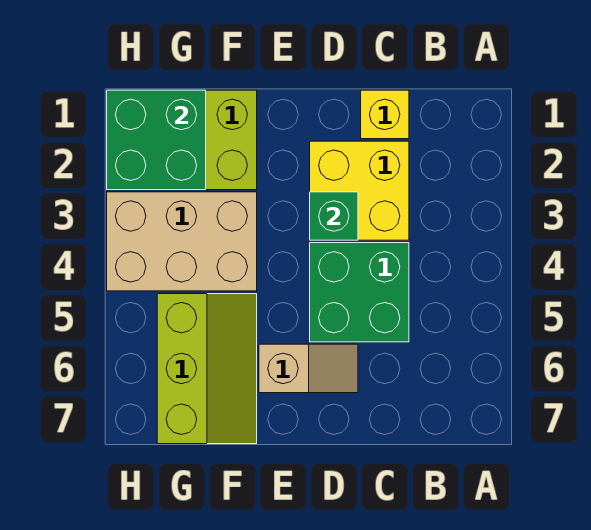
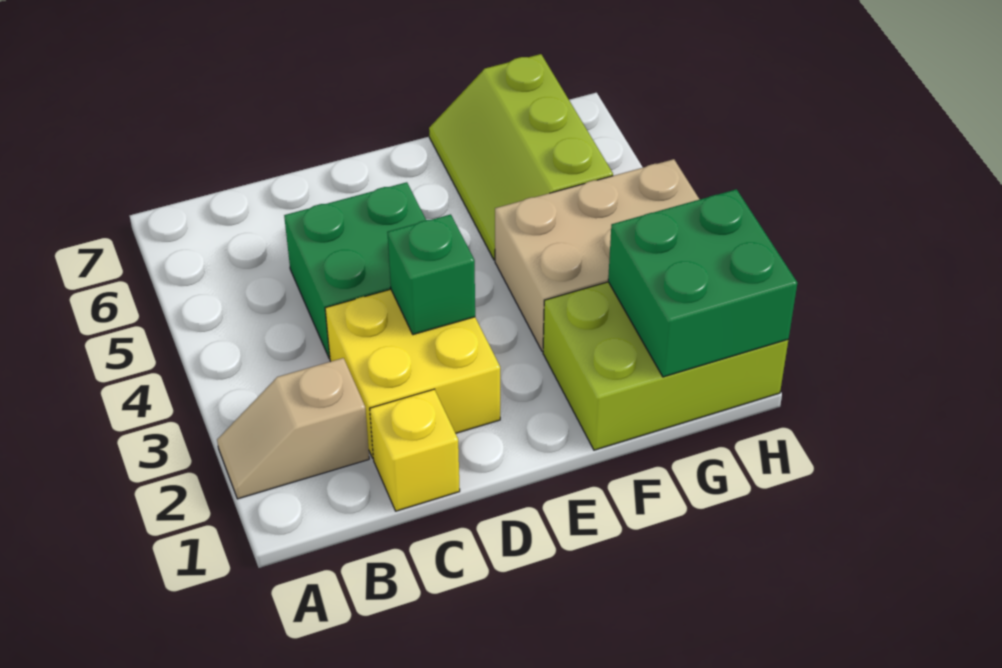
tan 1x2 slope [259,344,358,393] -> tan 1x2 slope moved to [217,358,369,499]

